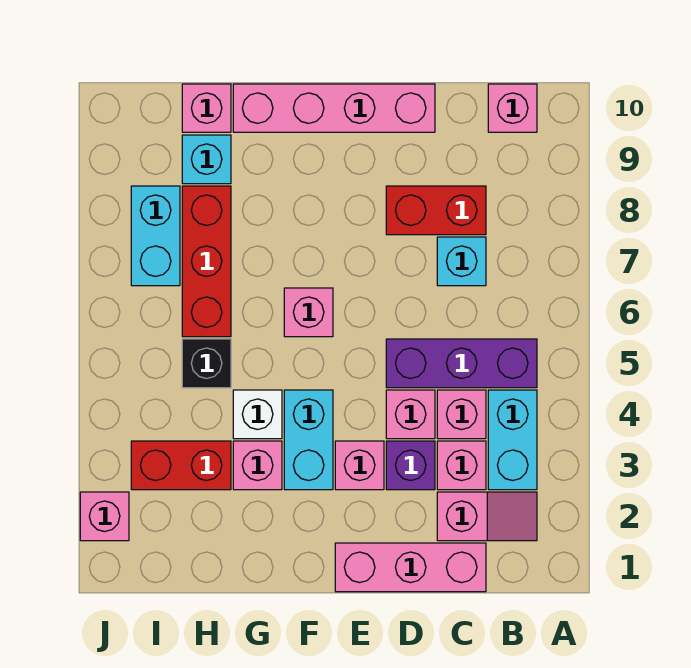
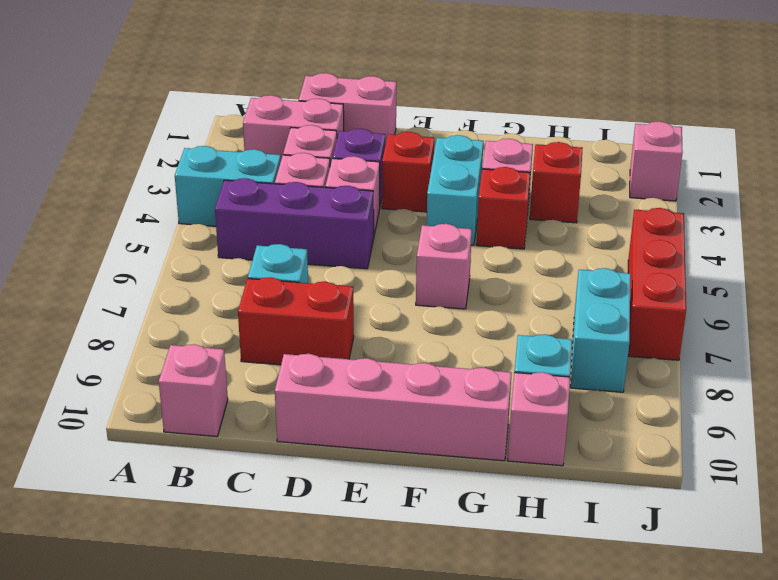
pink 1x2 slope [437,492,537,541] -> pink 1x2 brick [243,95,344,159]
cyan 1x2 brick [488,390,537,490] -> cyan 1x2 brick turned to [175,146,281,226]
pink 1x3 brick [335,543,486,592] -> pink 1x2 brick [299,73,396,145]
pink 1x1 brick [335,441,384,490] -> red 1x1 brick [382,132,434,212]
white 1x1 brick [233,390,282,439] -> red 1x1 brick [476,167,530,249]
red 1x2 brick [131,441,231,490] -> red 1x1 brick [530,142,583,223]
black 1x1 brick [182,339,231,388] -> none
red 1x3 brick [182,186,231,337] -> red 1x3 brick moved to [628,208,686,360]

